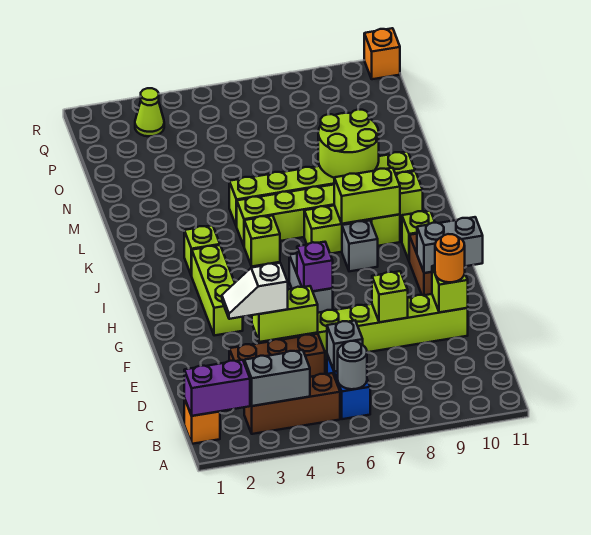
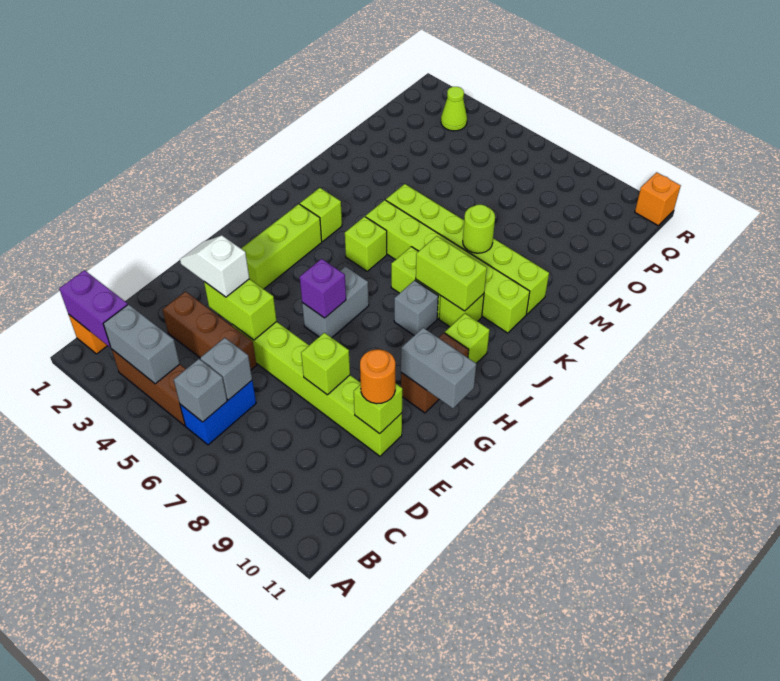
grey 1x1 round brick [338,341,367,389] -> grey 1x1 brick [174,359,227,422]
lime 2x2 round brick [318,109,379,178] -> lime 1x1 round brick [463,205,495,253]

